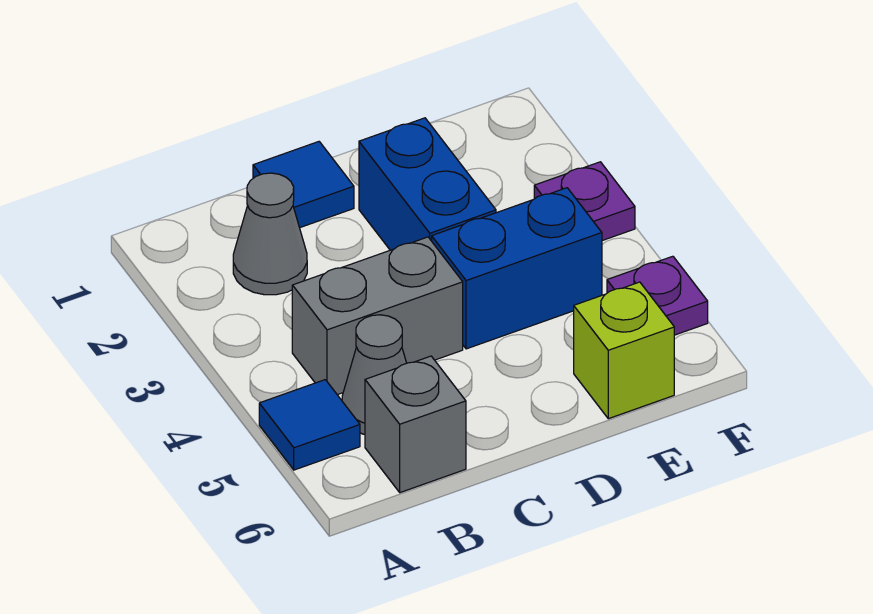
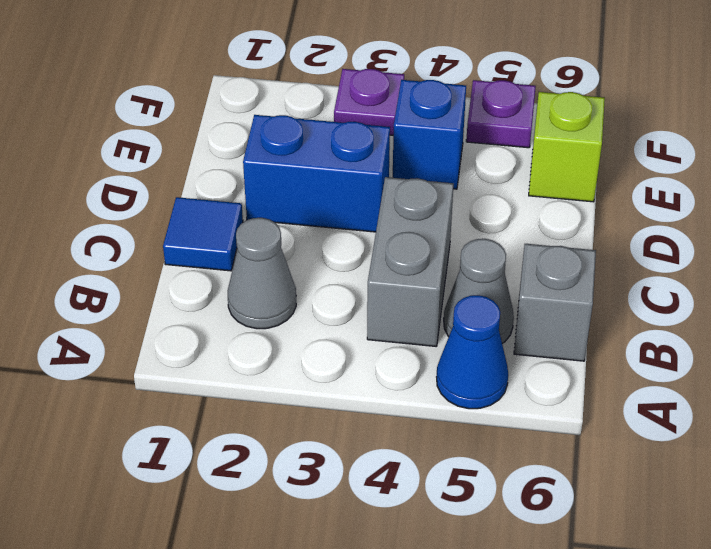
blue 1x1 tile [259,380,360,470] -> blue 1x1 cone [437,295,508,409]
blue 1x2 brick [432,188,602,349] -> blue 1x1 brick [393,80,466,189]

